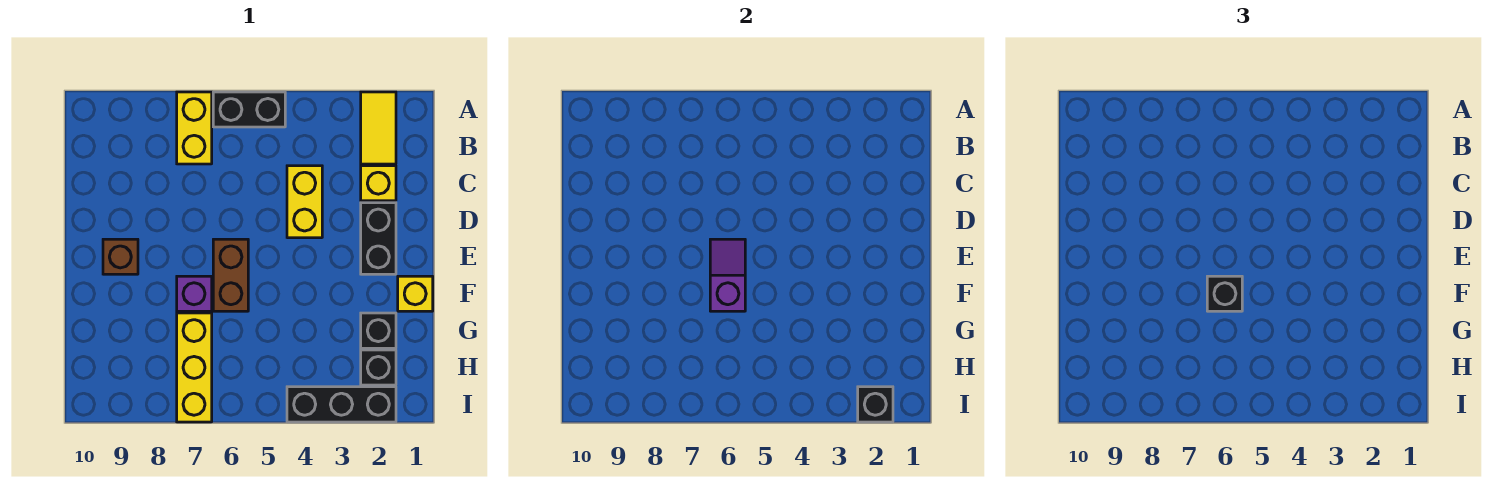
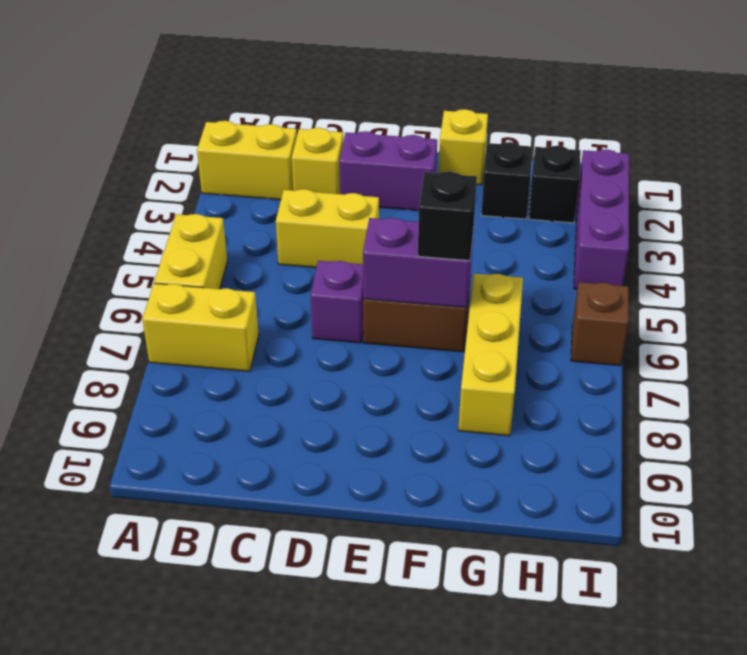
yellow 1x2 tile [361,92,396,164] -> yellow 1x2 brick [197,121,297,200]
black 1x2 brick [213,92,285,127] -> yellow 1x2 brick [154,214,227,289]
black 1x2 brick [361,203,396,274] -> purple 1x2 brick [339,131,437,211]
purple 1x2 slope [710,239,745,311] -> purple 1x2 brick [363,218,474,308]
brown 1x1 brick [103,239,138,274] -> brown 1x1 brick moved to [571,282,629,366]
purple 1x1 brick [177,276,212,311] -> purple 1x1 brick moved to [311,261,363,343]
yellow 1x3 brick [177,313,212,422] -> yellow 1x3 brick turned to [458,274,523,436]
black 1x3 brick [287,387,396,422] -> purple 1x3 brick [574,149,629,289]
black 1x1 brick [858,387,893,422] -> none

